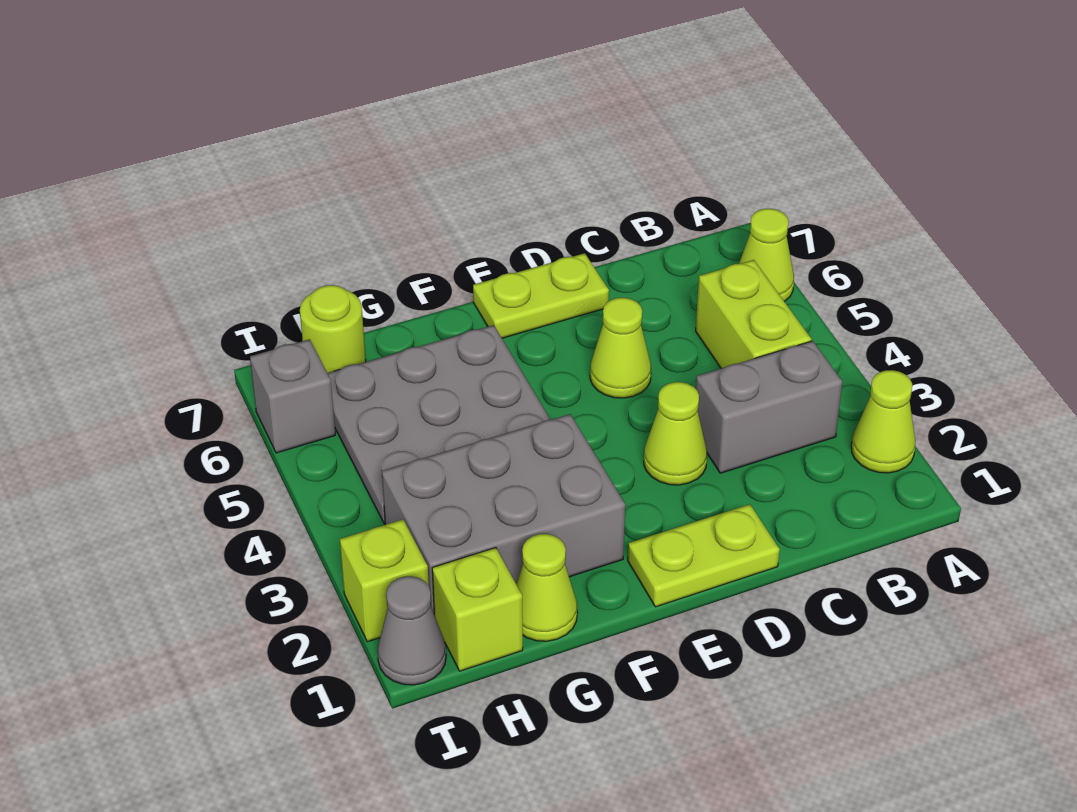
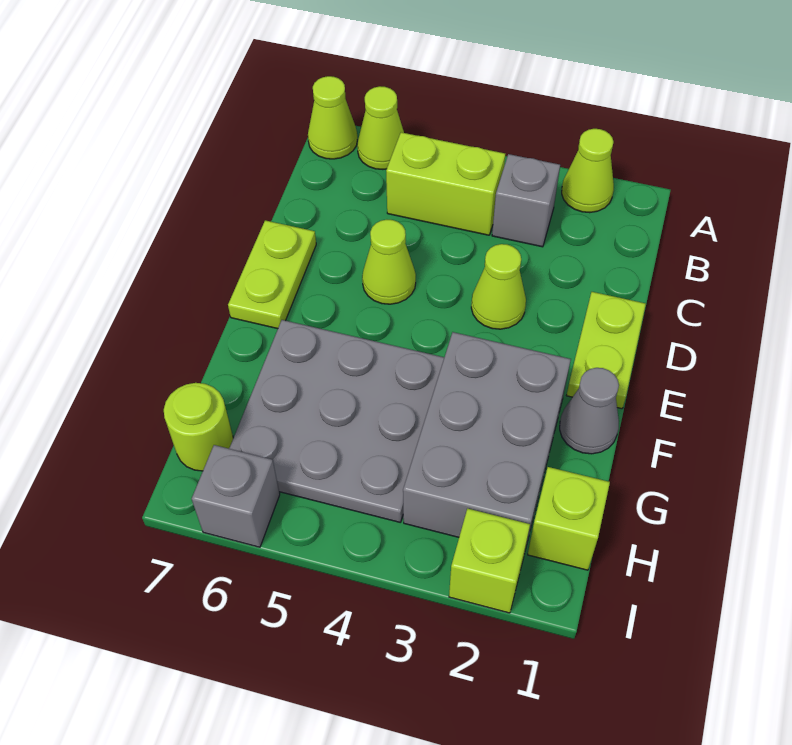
grey 1x2 brick [696,341,842,473] -> grey 1x1 brick [492,154,560,247]
lime 1x1 cone [516,534,577,641] -> lime 1x1 cone moved to [308,76,357,159]
grey 1x1 cone [378,576,446,685] -> grey 1x1 cone moved to [560,368,619,454]

